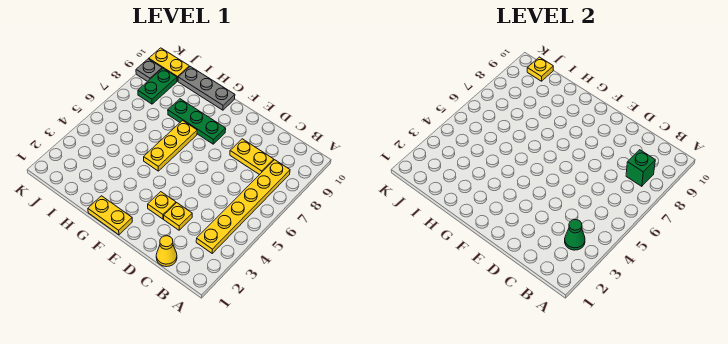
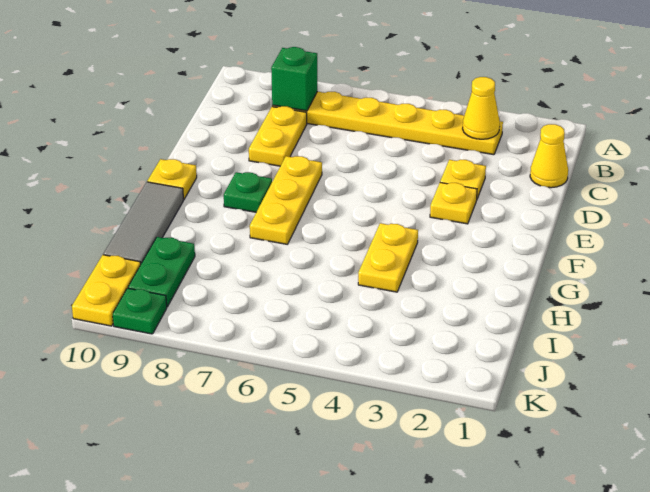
green 1x1 cone [565,220,585,250] -> yellow 1x1 cone [463,77,500,139]
yellow 1x2 plate [88,196,132,235] -> yellow 1x2 plate moved to [358,223,418,292]
green 1x3 plate [168,99,226,144] -> green 1x1 plate [224,172,272,212]
yellow 1x3 plate [144,121,197,171] -> yellow 1x3 plate turned to [250,156,322,244]
grey 1x3 plate [178,67,235,110] -> grey 1x3 tile [103,182,184,263]
green 1x2 plate [138,68,177,104] -> green 1x2 plate turned to [128,237,195,307]
yellow 1x1 plate [527,57,553,81] -> yellow 1x1 plate moved to [147,159,197,200]
grey 1x1 plate [136,59,162,82] -> green 1x1 plate [113,288,167,334]

